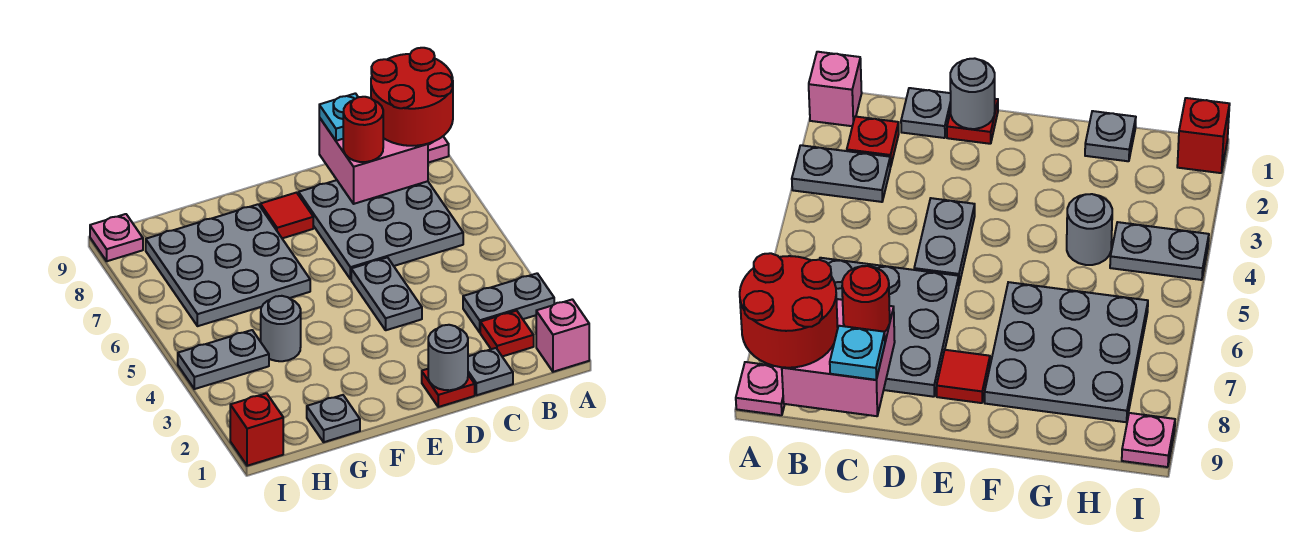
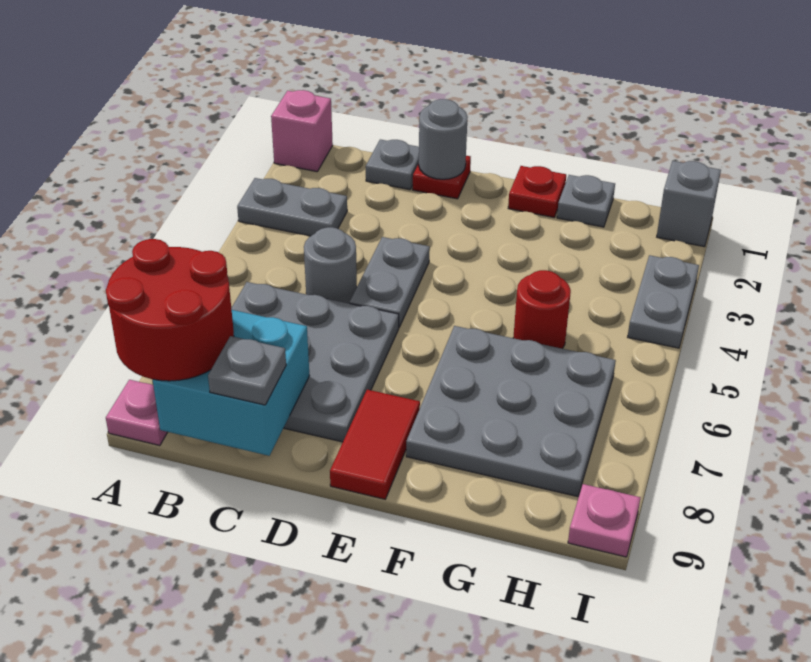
red 1x1 plate [480,311,534,357] -> red 1x1 plate moved to [508,166,566,217]
pink 2x2 brick [319,118,428,204] -> cyan 2x2 brick [153,310,309,456]
red 1x1 round brick [343,97,383,162] -> red 1x1 round brick moved to [513,270,571,349]
cyan 1x1 plate [319,93,358,141] -> grey 1x1 plate [208,336,286,405]
red 1x1 tile [260,193,313,238] -> red 1x2 tile [330,390,420,499]
grey 1x1 round brick [261,296,301,361] -> grey 1x1 round brick moved to [304,227,357,304]
grey 1x2 plate [178,330,269,389] -> grey 1x2 plate turned to [628,255,699,348]
red 1x1 brick [230,393,283,466] -> grey 1x1 brick [657,161,721,247]

